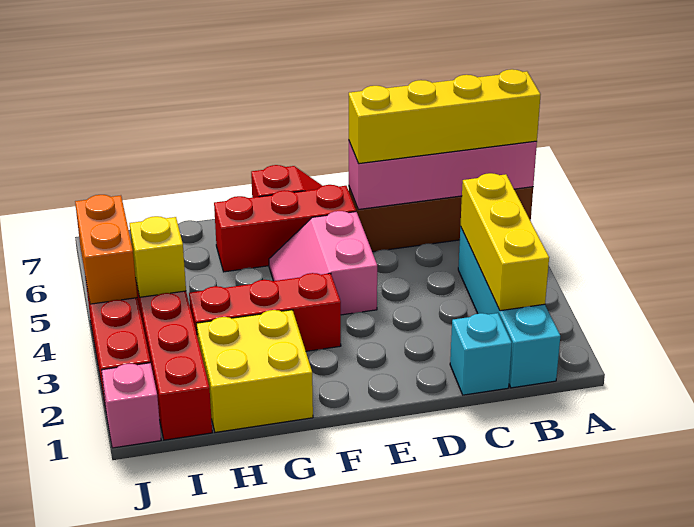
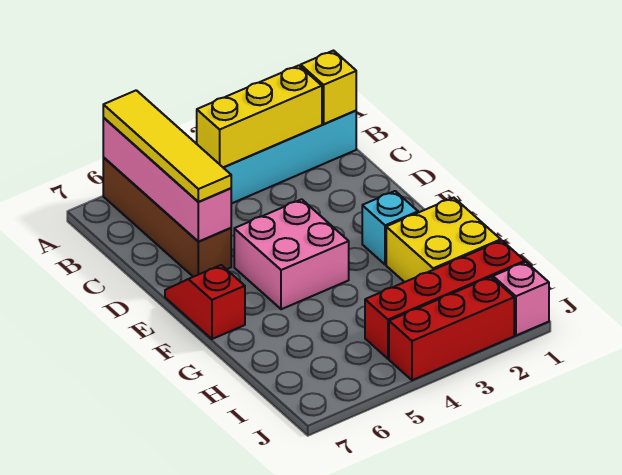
yellow 1x4 brick [349,69,541,164] -> yellow 1x4 tile [103,90,231,202]
cyan 1x1 brick [450,313,512,395] -> cyan 1x1 brick moved to [362,191,418,265]
pink 2x2 slope [269,211,377,315] -> pink 2x2 brick [234,199,349,309]
red 1x3 brick [214,185,356,272] -> none
red 1x3 brick [189,273,341,351] -> none
yellow 1x1 brick [129,216,186,297] -> yellow 1x1 brick moved to [301,51,356,124]
orange 1x2 brick [75,195,137,304] -> none

